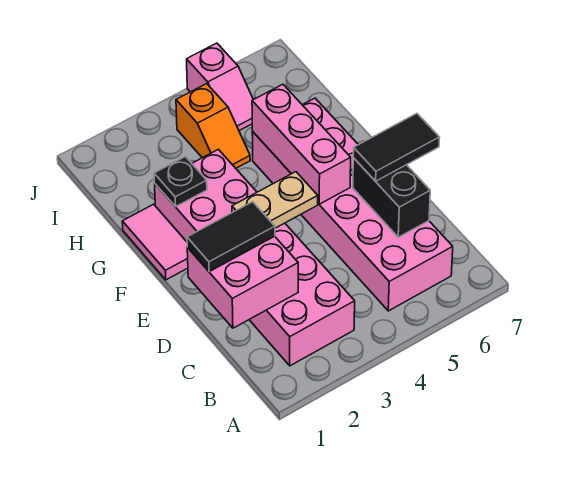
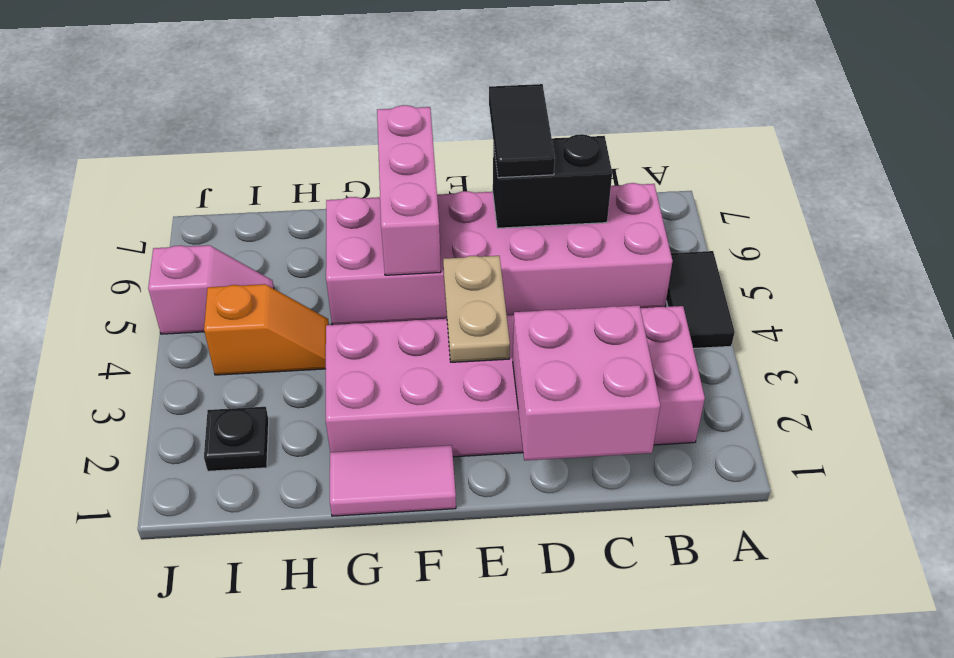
black 1x2 tile [187,202,275,272] -> black 1x2 tile moved to [666,251,735,349]
pink 1x3 brick [252,84,351,204] -> pink 1x3 brick turned to [377,105,441,275]
black 1x1 plate [154,157,207,207] -> black 1x1 plate moved to [204,407,269,471]

